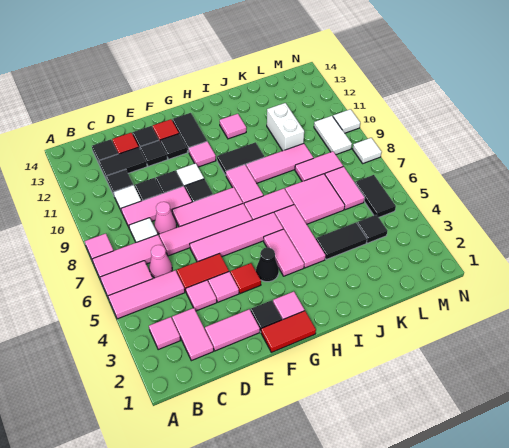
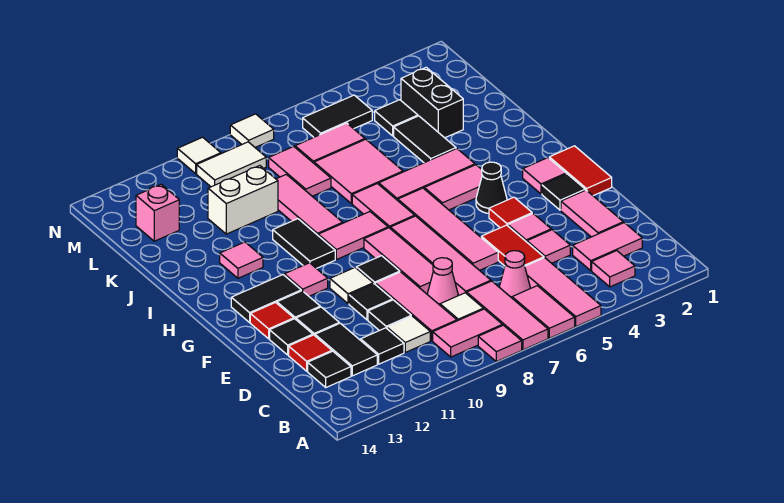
none -> pink 1x2 tile [433,309,503,357]
none -> black 1x2 brick [401,67,463,138]
none -> pink 1x1 brick [136,184,179,241]

